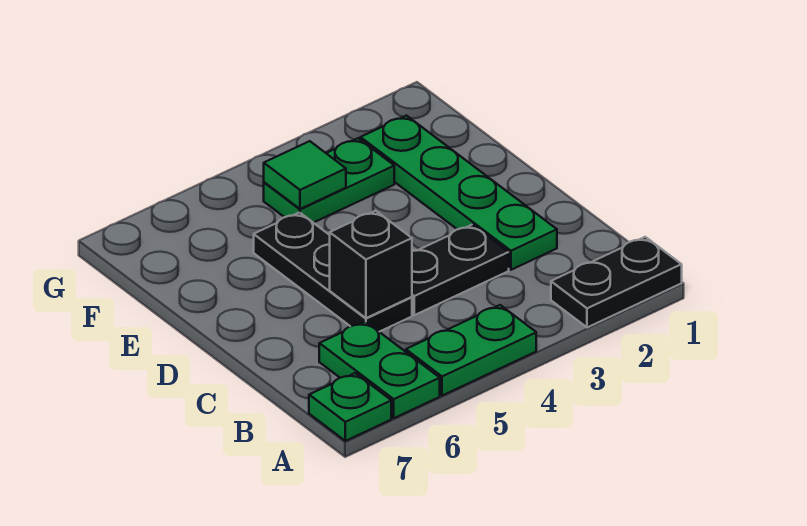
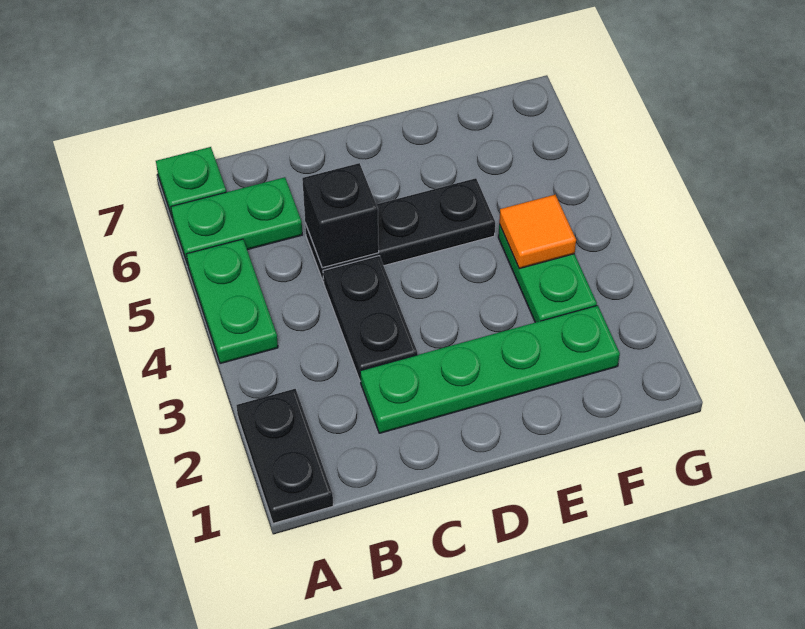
green 1x1 tile [264,141,346,209] -> orange 1x1 tile [499,195,576,269]

